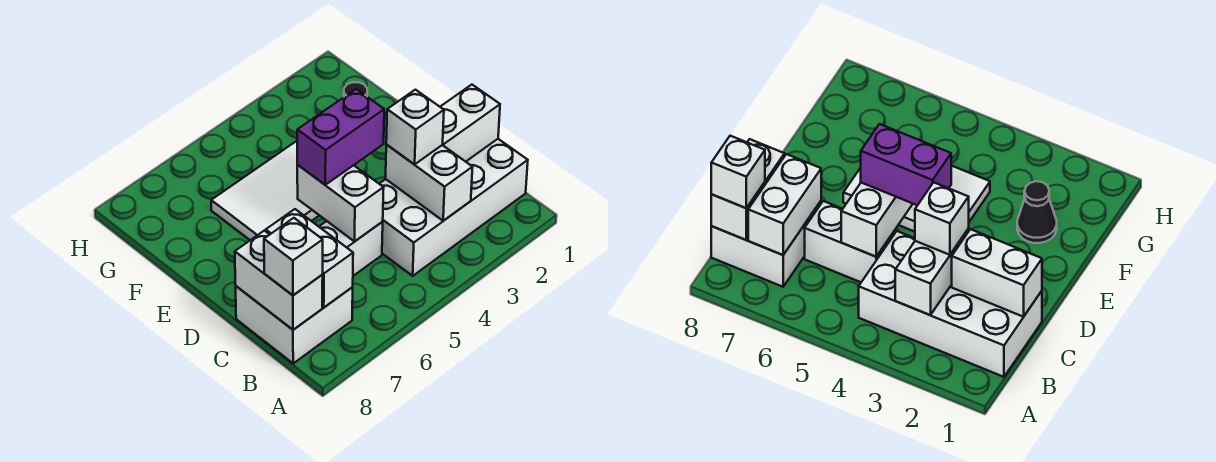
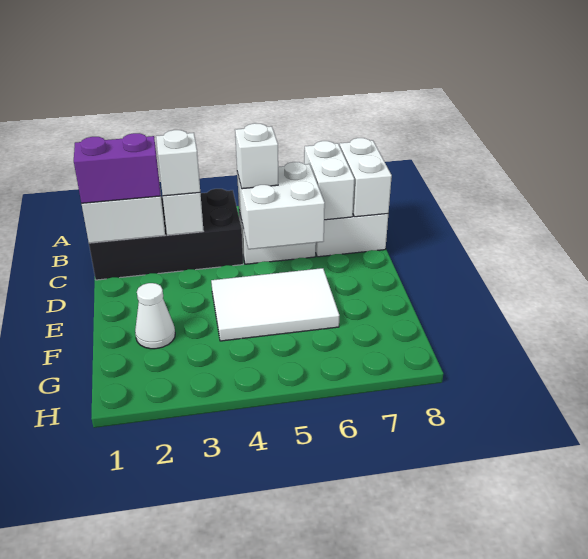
white 2x4 brick [379,139,528,276] -> black 2x4 brick [89,189,243,280]
white 1x1 brick [264,218,323,295] -> white 1x1 brick moved to [235,123,278,189]
white 1x2 brick [297,165,384,241] -> white 2x2 brick [237,162,325,249]
purple 1x2 brick [297,89,384,185] -> purple 1x2 brick moved to [74,133,161,203]
black 1x1 cone [1017,181,1057,243] -> white 1x1 cone [135,283,175,349]

